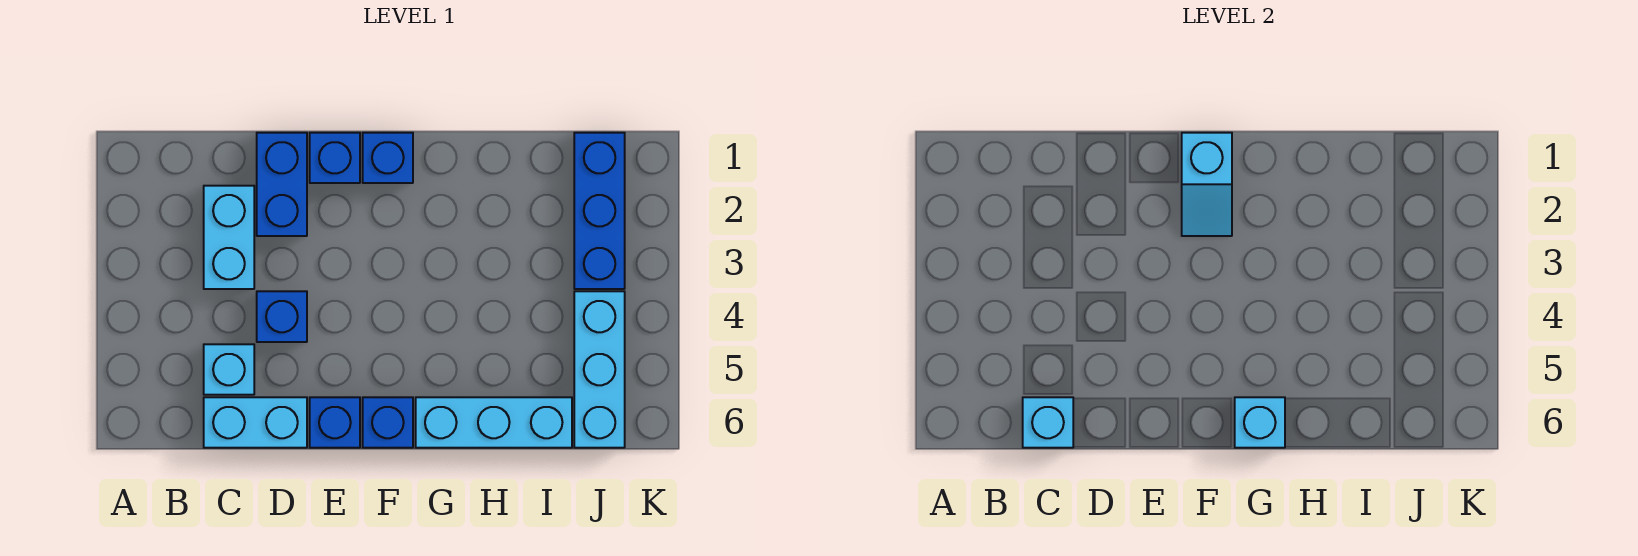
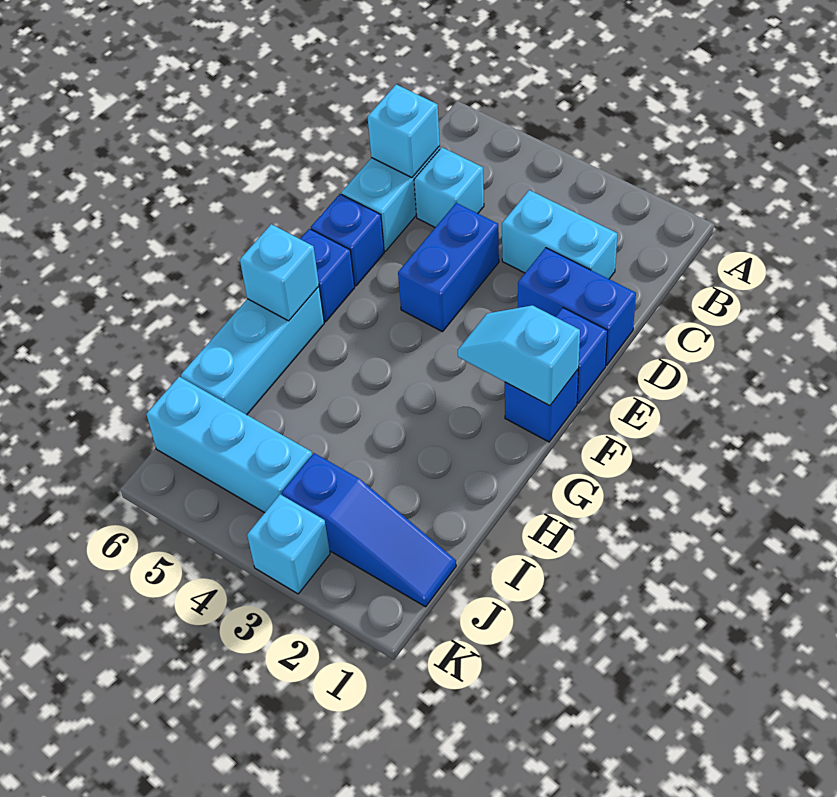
blue 1x1 brick [257,291,307,342] -> blue 1x2 brick [398,203,499,332]
blue 1x3 brick [574,133,625,289] -> blue 1x3 slope [282,453,456,607]
none -> cyan 1x1 brick [247,494,330,594]

